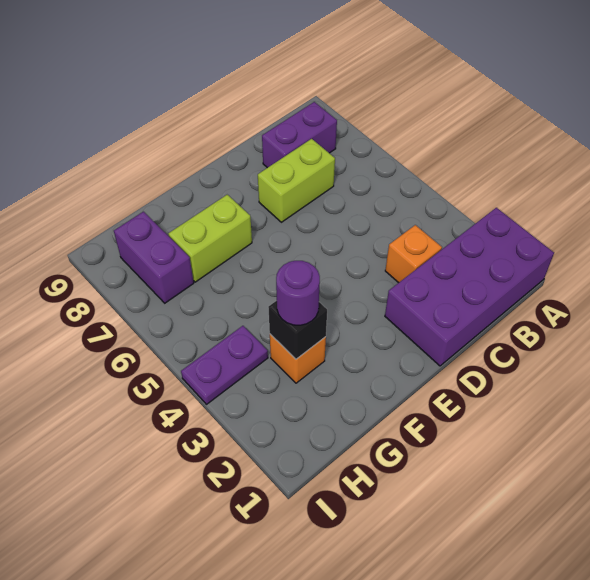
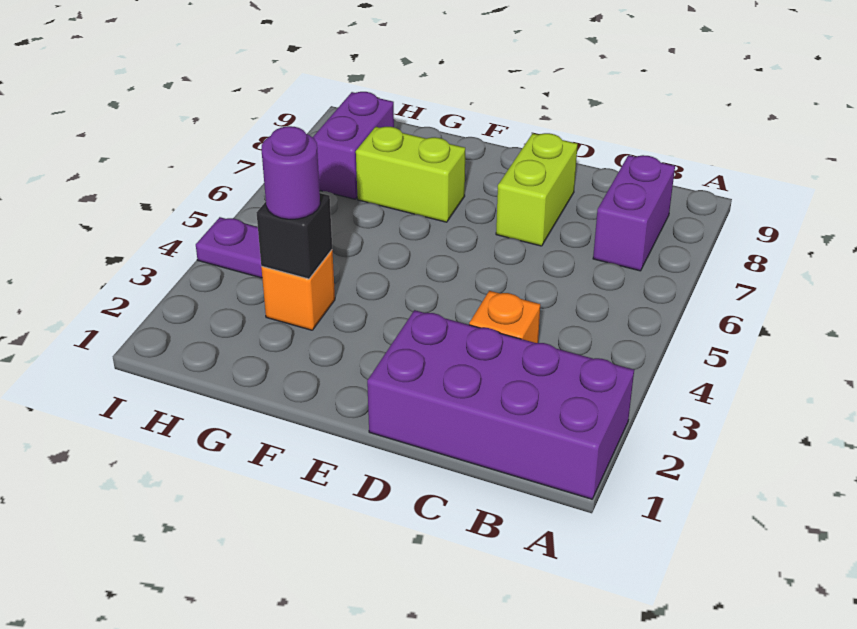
purple 1x2 brick [262,102,337,168] -> purple 1x2 brick turned to [593,155,675,271]
lime 1x2 brick [258,139,335,222] -> lime 1x2 brick turned to [496,133,578,246]

